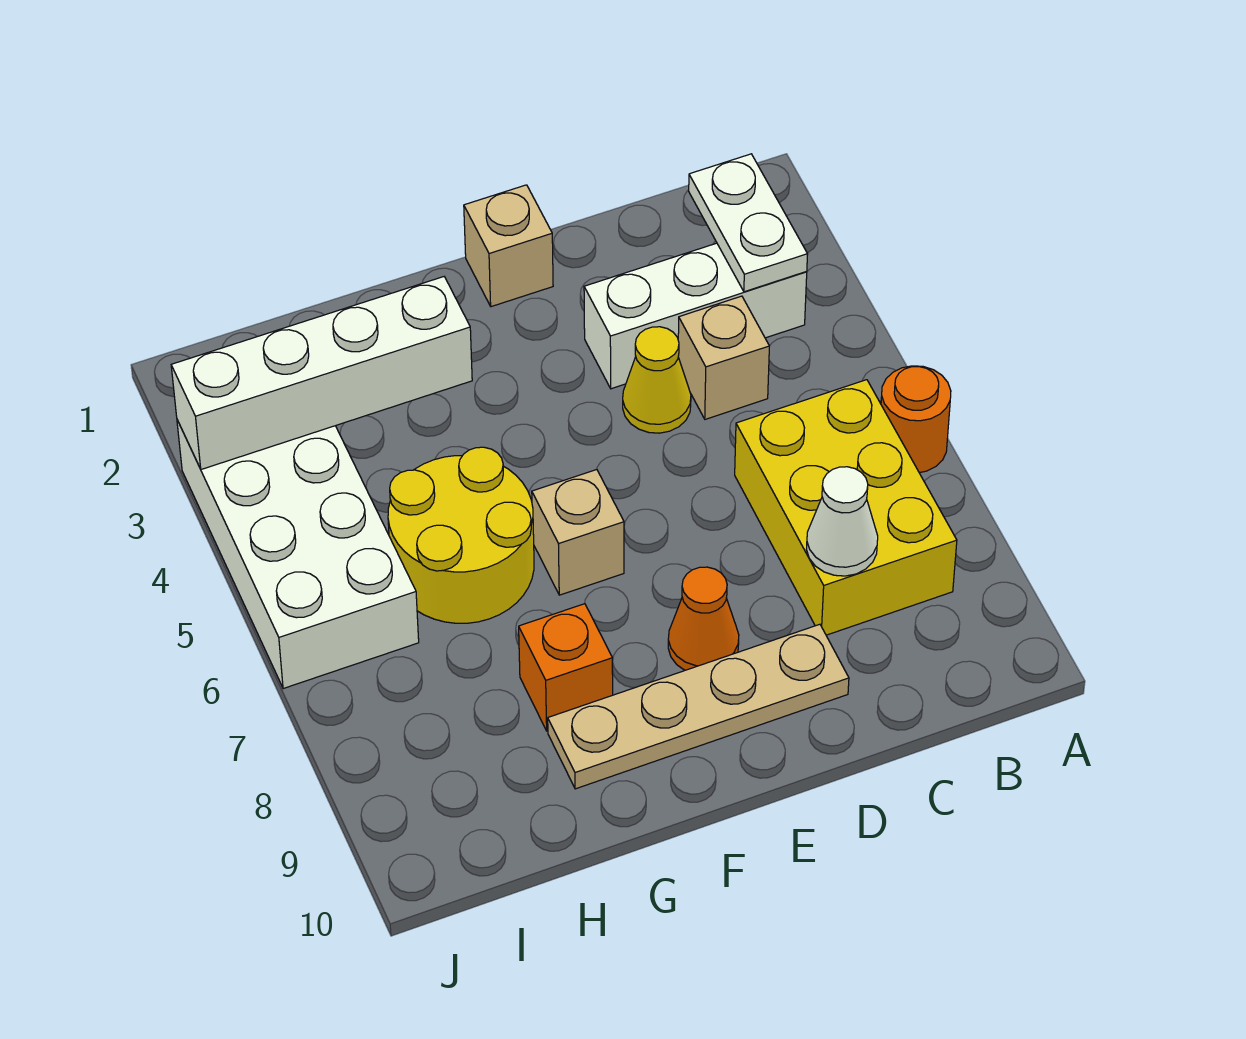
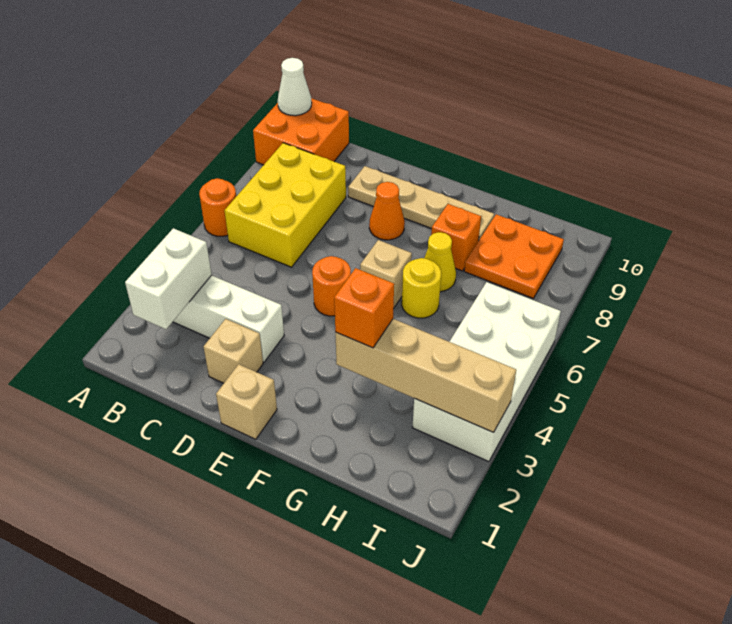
none -> orange 2x2 brick [253,98,349,165]
white 1x2 plate [689,154,808,292] -> white 1x2 brick [125,228,212,329]
tan 1x1 brick [678,296,769,419] -> tan 1x1 brick moved to [204,319,263,383]
white 1x1 cone [806,467,878,576] -> white 1x1 cone moved to [278,58,312,116]
yellow 1x1 cone [623,327,691,433] -> yellow 1x1 cone moved to [424,232,456,292]
none -> orange 1x1 round brick [312,256,351,316]
white 1x4 brick [171,277,472,469] -> tan 1x4 brick [335,319,516,432]
none -> orange 1x1 brick [334,268,394,348]
yellow 2x2 round brick [388,447,534,623] -> yellow 1x1 round brick [402,258,441,318]
none -> orange 2x2 plate [464,214,564,298]

